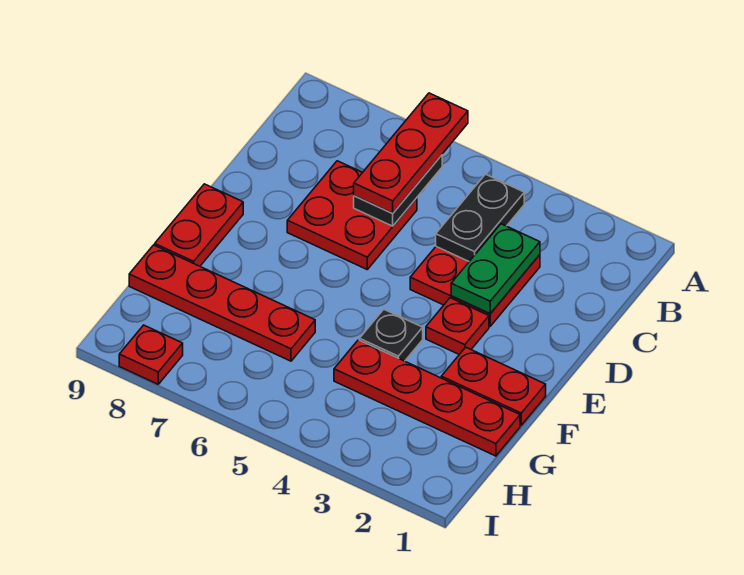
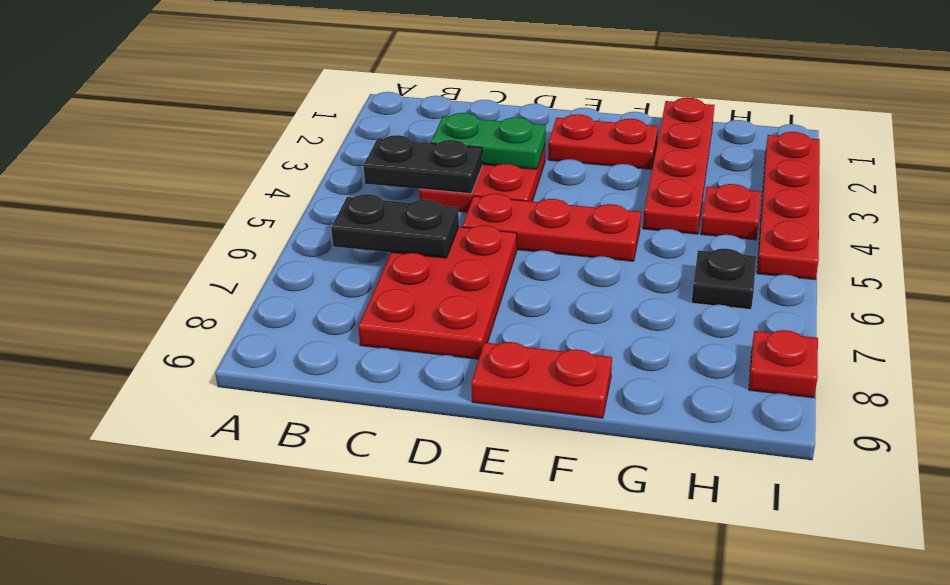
red 1x3 plate [354,93,468,213] -> red 1x3 plate moved to [462,194,641,261]
red 2x2 plate [287,161,417,269] -> red 2x3 plate [358,225,517,359]
red 1x1 plate [426,298,489,354] -> red 1x1 plate moved to [701,184,761,240]
red 1x2 plate [441,347,546,425] -> red 1x2 plate turned to [548,114,658,169]
black 1x1 plate [359,309,423,361] -> black 1x1 plate moved to [692,248,756,309]
red 1x4 plate [129,245,315,361] -> red 1x4 plate moved to [757,132,820,280]

